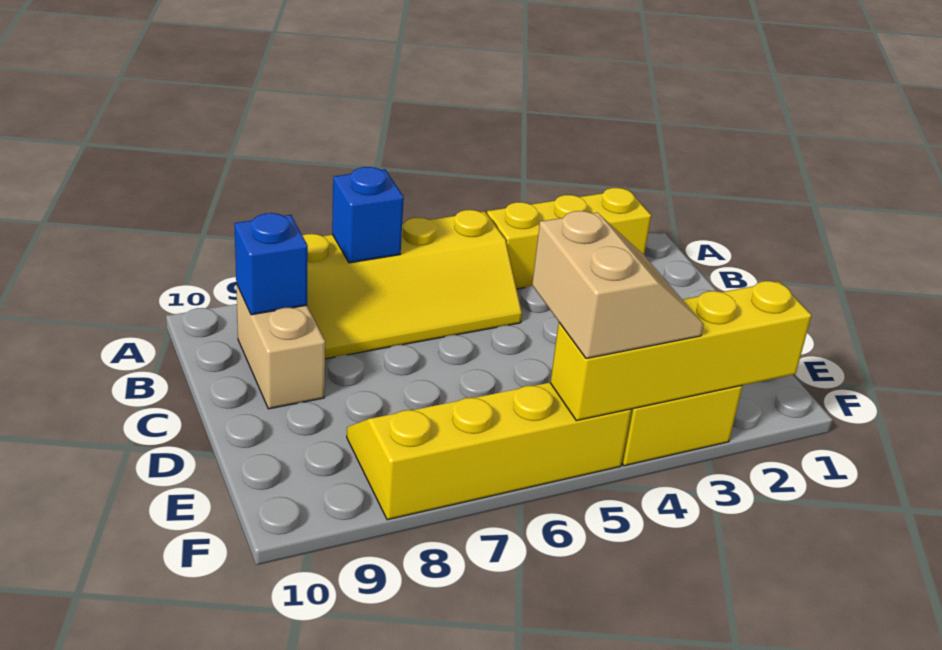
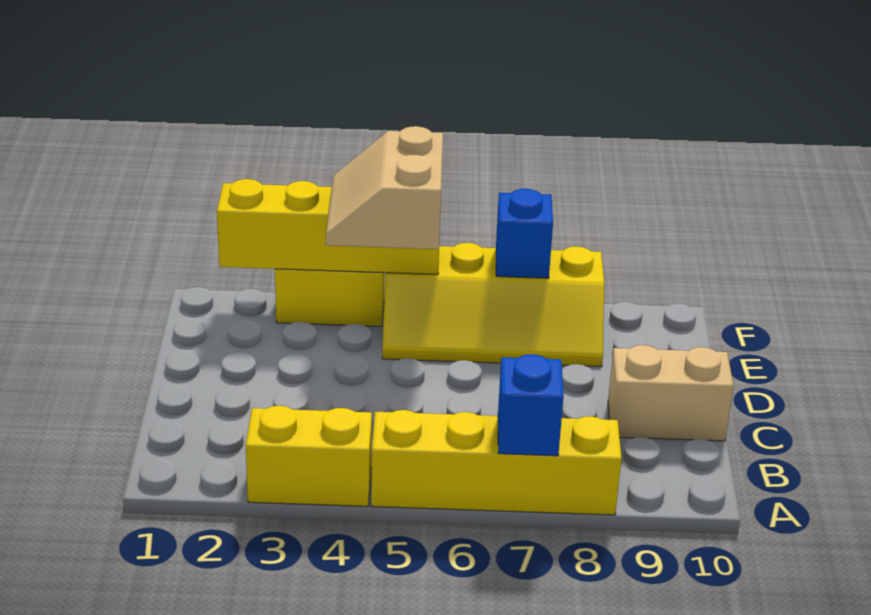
yellow 1x3 brick [487,188,651,289] -> yellow 1x2 brick [246,406,372,506]
tan 1x2 brick [236,284,325,409] -> tan 1x2 brick turned to [608,345,734,441]
blue 1x1 brick [234,213,308,315] -> blue 1x1 brick moved to [496,189,553,278]

